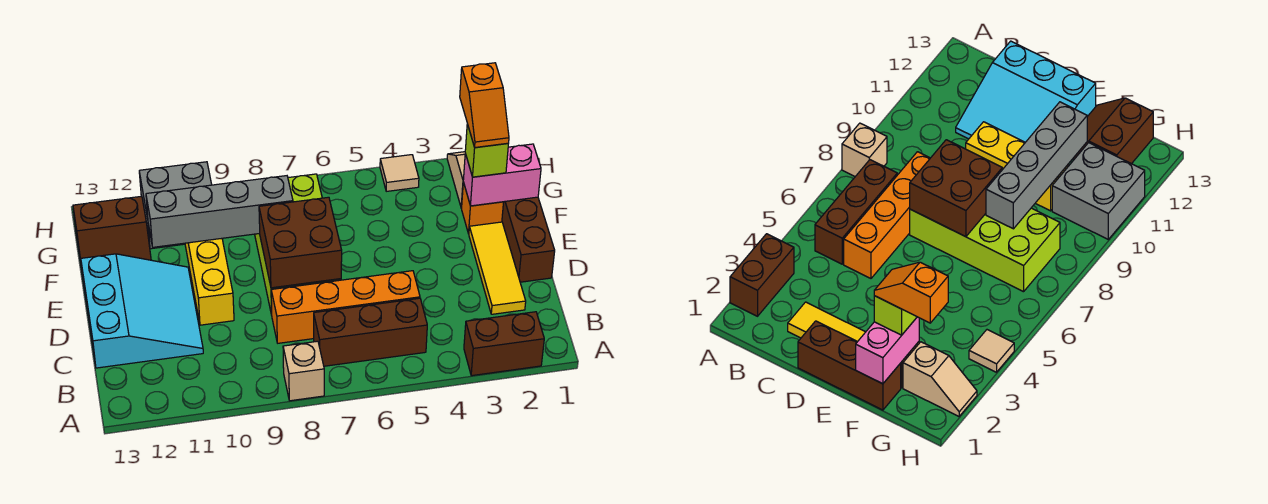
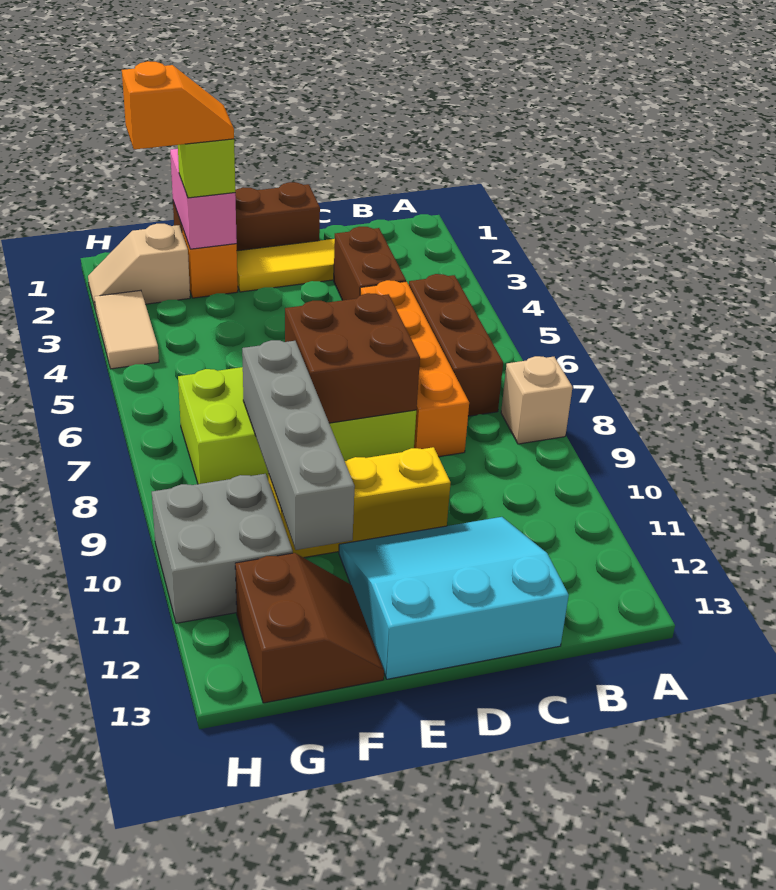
brown 1x2 brick [464,312,544,376] -> brown 1x2 brick moved to [334,227,406,300]
tan 1x1 tile [380,155,419,191] -> tan 1x2 tile [94,290,159,369]

